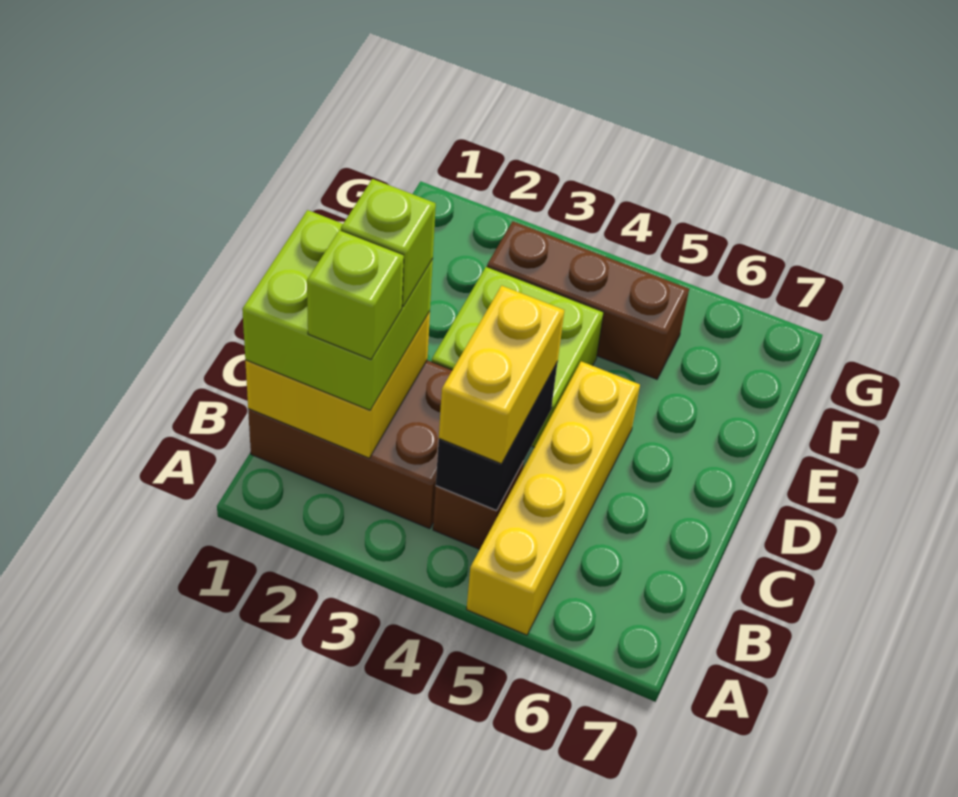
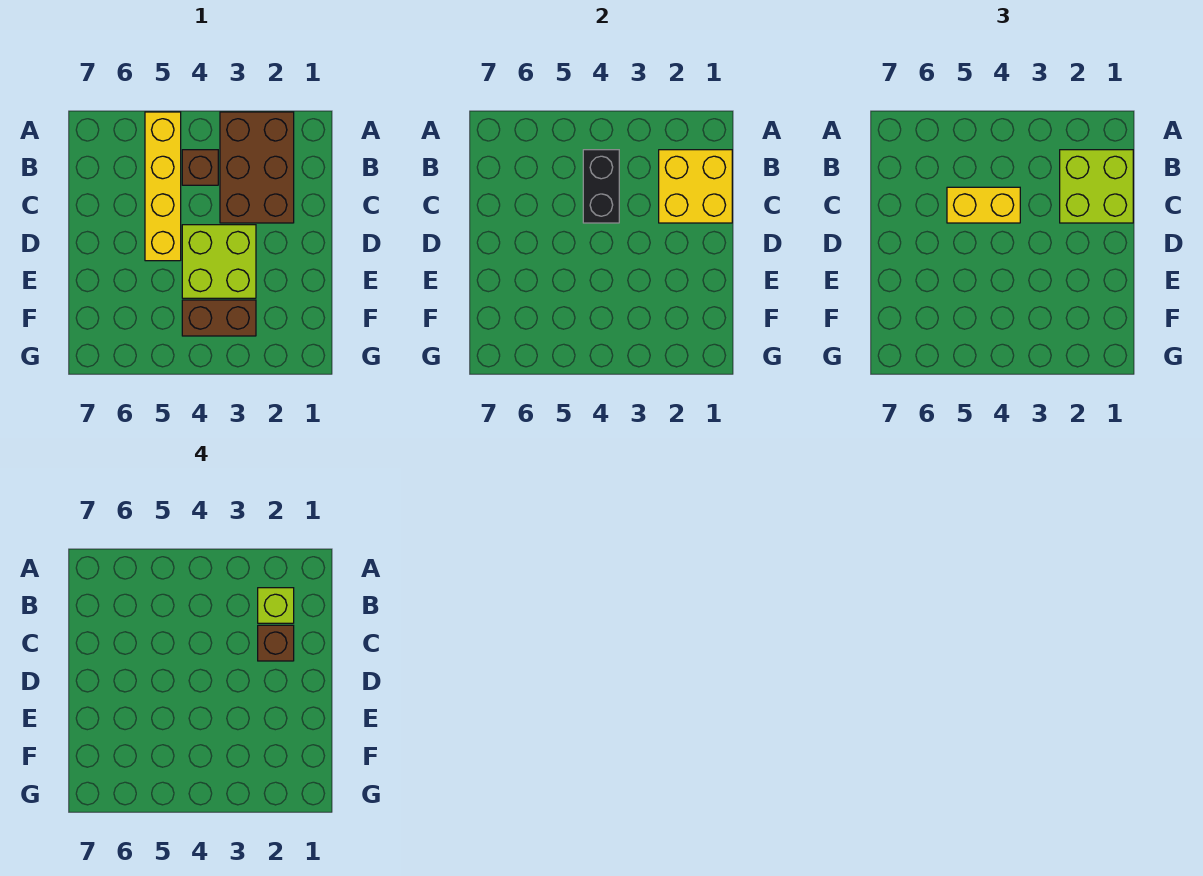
brown 2x3 brick [248,360,452,529] -> brown 2x3 brick turned to [220,112,294,223]
yellow 1x2 brick [439,286,564,464] -> yellow 1x2 brick turned to [947,187,1020,223]
lime 1x1 brick [341,179,436,306] -> brown 1x1 brick [258,625,294,661]
brown 1x3 brick [487,221,689,379] -> brown 1x2 brick [182,300,256,336]

